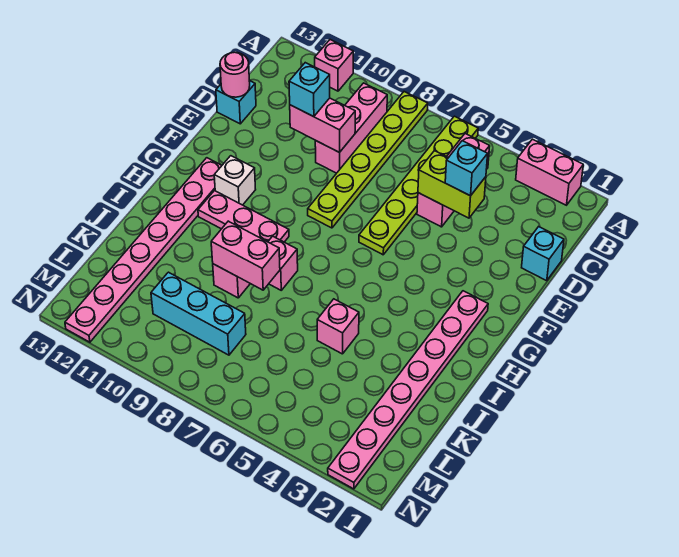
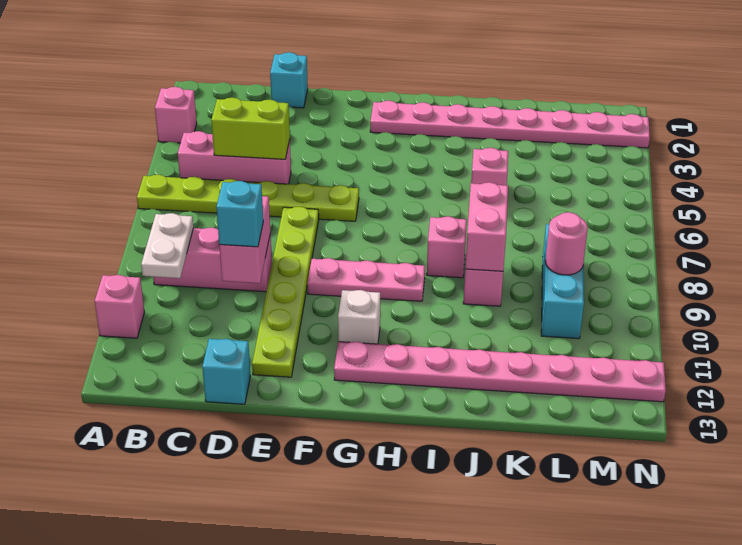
pink 1x2 brick [516,139,583,205] -> pink 1x1 brick [155,87,197,143]
lime 1x6 plate [308,92,428,228] -> lime 1x6 plate turned to [252,206,319,377]
none -> white 1x2 plate [141,213,193,278]
lime 1x2 brick [418,151,486,218] -> lime 1x2 brick turned to [211,98,290,159]
cyan 1x1 brick [445,141,488,196] -> none
pink 1x1 round brick [220,52,250,97] -> pink 1x1 round brick moved to [546,212,588,275]
pink 1x3 plate [198,191,289,242] -> pink 1x3 plate turned to [307,258,425,301]

